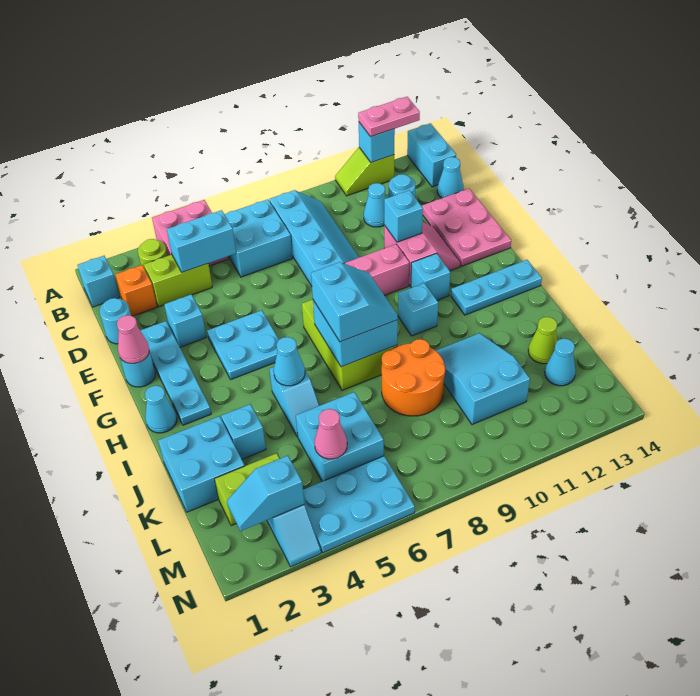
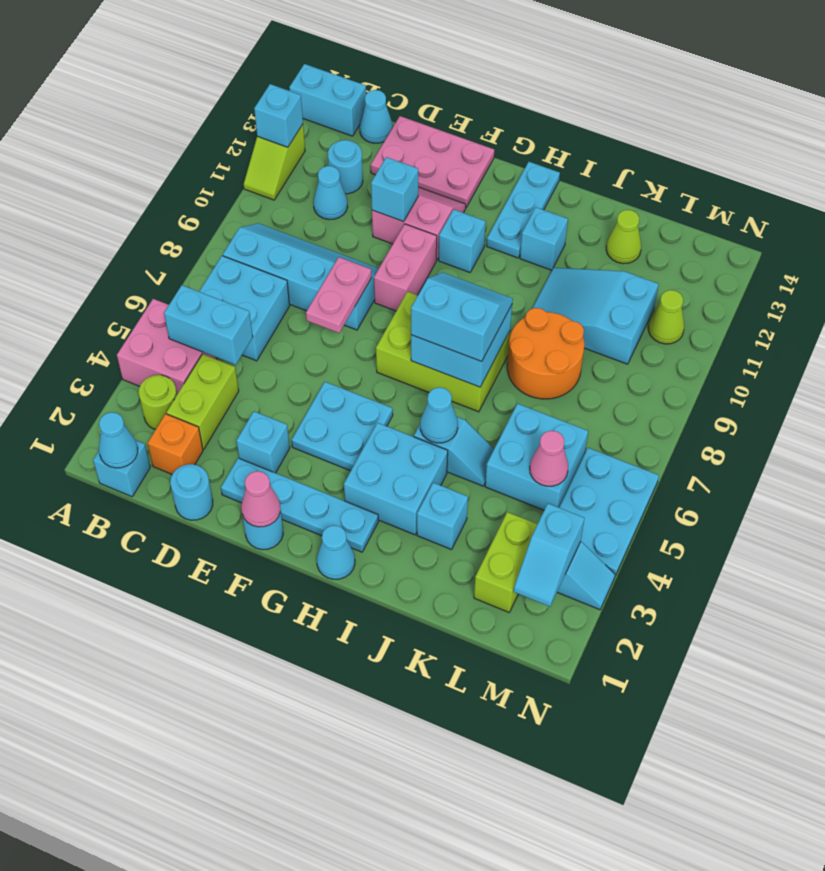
pink 1x2 plate [358,97,420,137] -> pink 1x2 plate moved to [306,257,372,333]
cyan 1x2 brick [167,210,236,272] -> cyan 1x2 brick turned to [164,285,253,365]
cyan 1x1 brick [398,283,438,336] -> cyan 1x1 brick moved to [520,207,568,270]
cyan 2x2 brick [158,416,245,512] -> cyan 2x2 brick moved to [344,423,448,535]
cyan 1x1 cone [545,339,576,386] -> cyan 1x1 cone moved to [99,412,138,468]
none -> lime 1x1 cone [648,290,684,344]

